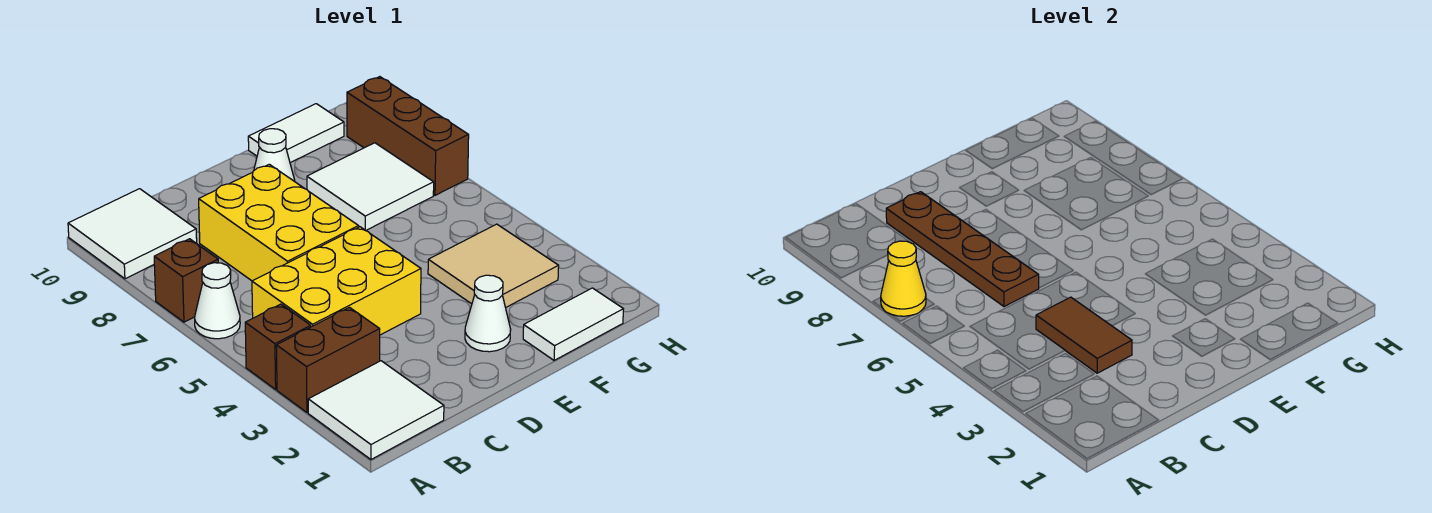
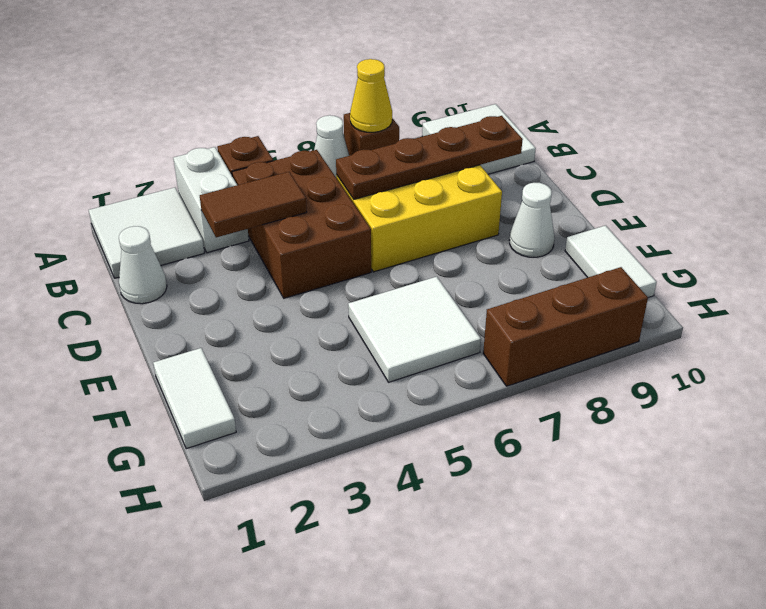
brown 1x2 brick [276,307,380,412] -> white 1x2 brick [173,147,249,253]
yellow 2x3 brick [252,227,421,335] -> brown 2x3 brick [232,150,371,298]
white 1x1 cone [465,275,511,352] -> white 1x1 cone moved to [119,226,167,304]
tan 2x2 tile [428,224,559,308] -> none
white 2x2 tile [307,143,434,230] -> white 2x2 tile moved to [348,277,481,382]

